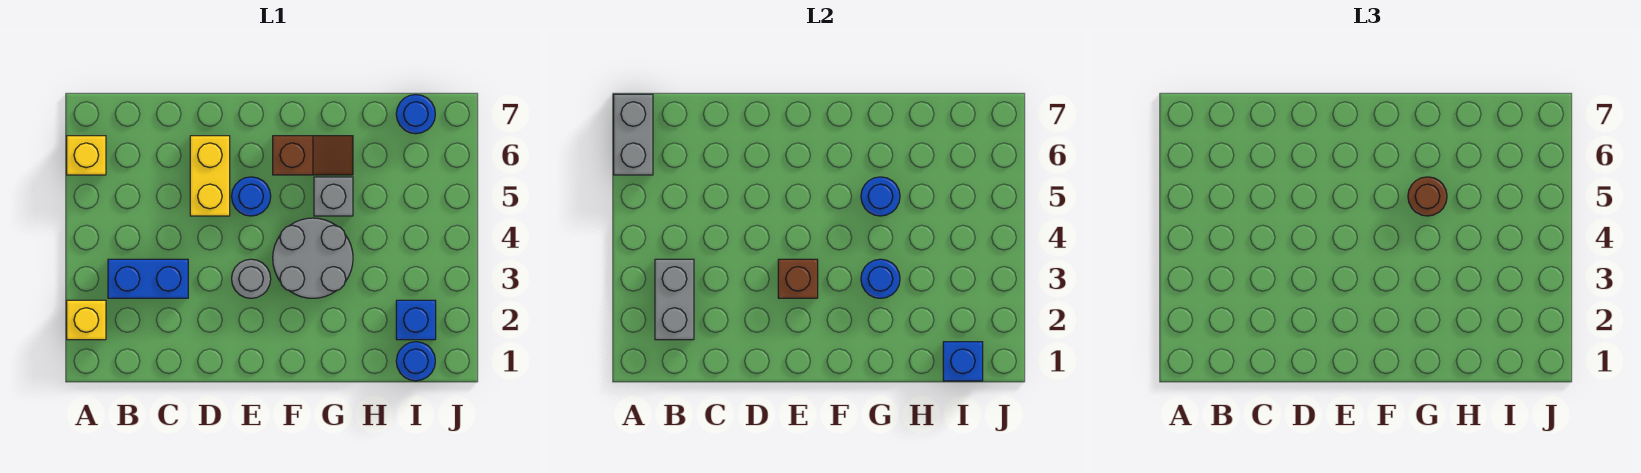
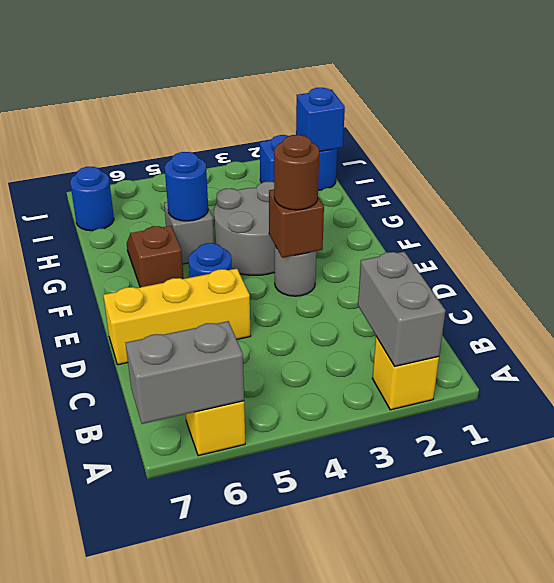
grey 1x2 brick [655,259,694,340] -> grey 1x2 brick turned to [358,252,446,366]
blue 1x2 brick [108,259,188,298] -> none
yellow 1x2 brick [190,136,230,216] -> yellow 1x3 brick [103,269,251,365]
blue 1x1 round brick [861,259,900,298] -> none
brown 1x1 round brick [1408,177,1447,216] -> brown 1x1 round brick moved to [274,135,319,210]

